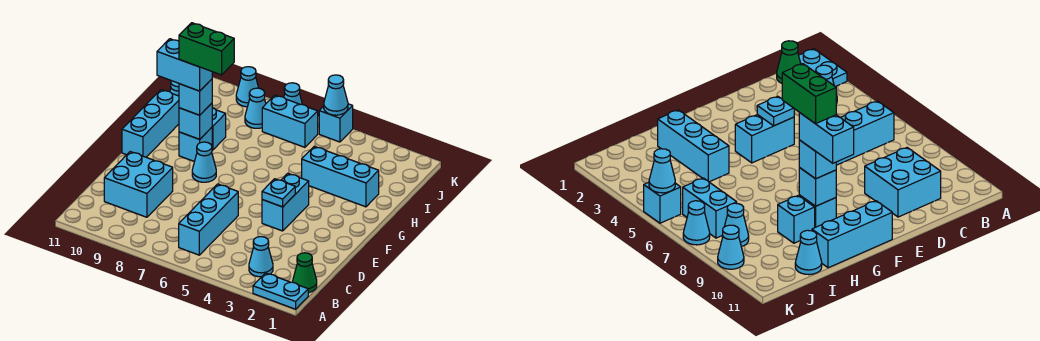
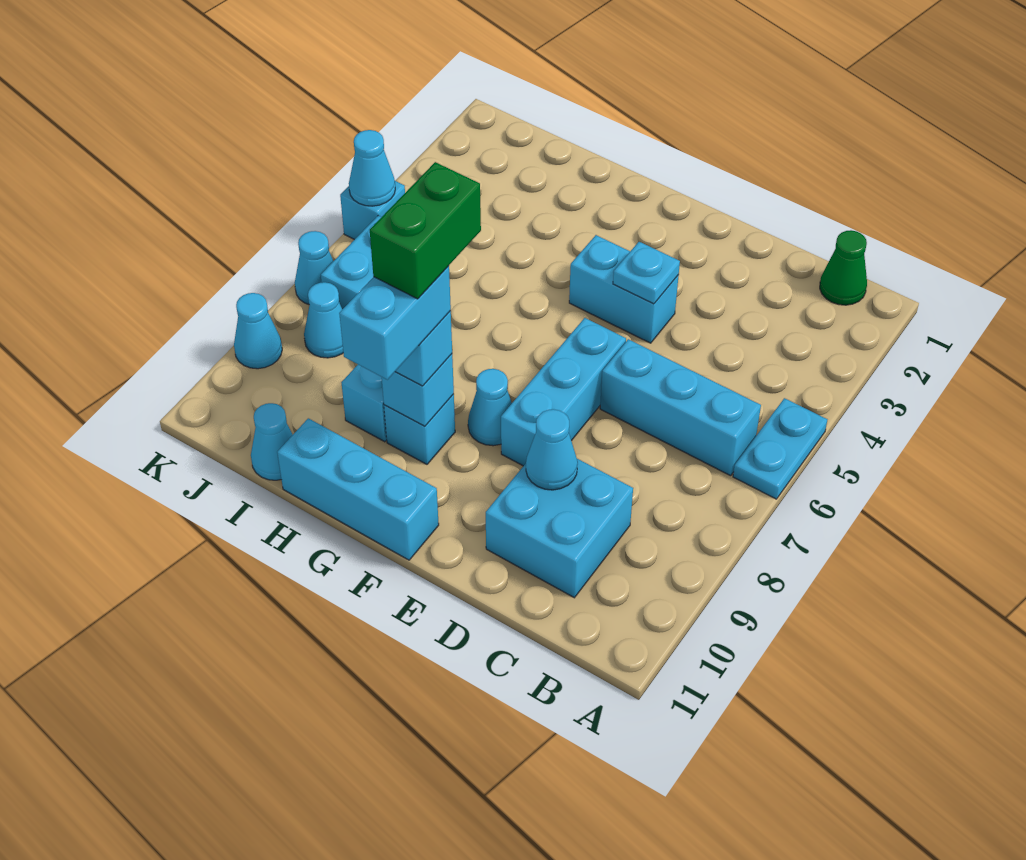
cyan 1x2 plate [253,273,308,309] -> cyan 1x2 plate moved to [733,398,828,499]
cyan 1x1 cone [249,237,273,277] -> cyan 1x1 cone moved to [526,409,578,490]
cyan 1x3 brick [302,146,379,207] -> cyan 1x3 brick moved to [501,318,626,466]

